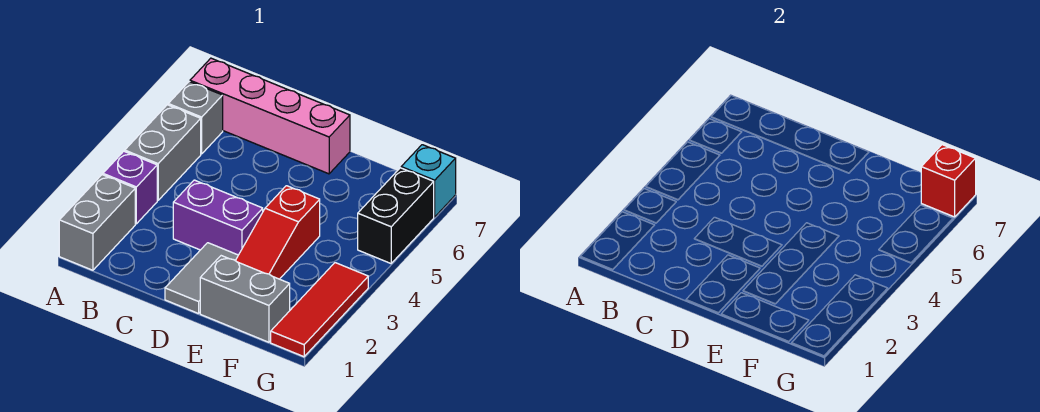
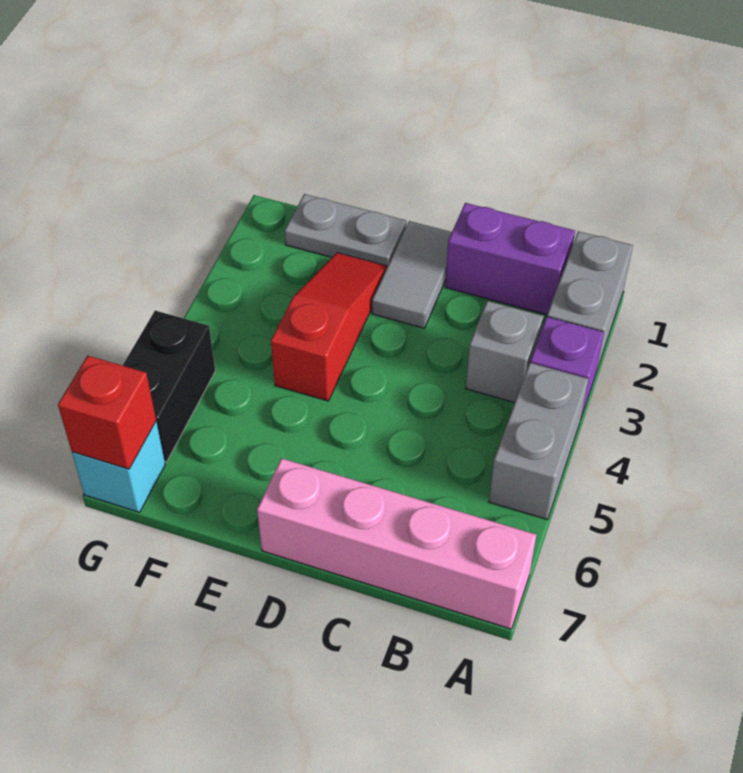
grey 1x1 brick [168,82,223,154] -> grey 1x1 brick moved to [466,301,544,402]
purple 1x2 brick [173,180,263,255] -> purple 1x2 brick moved to [445,203,575,315]
grey 1x2 brick [200,256,290,342] -> grey 1x2 plate [285,194,406,266]
red 1x3 tile [271,263,368,357] -> none

